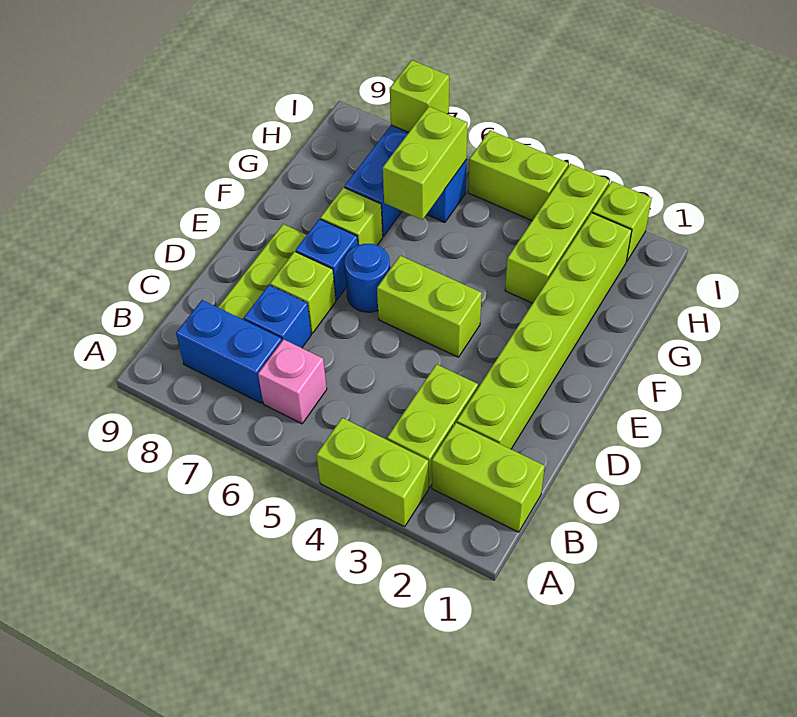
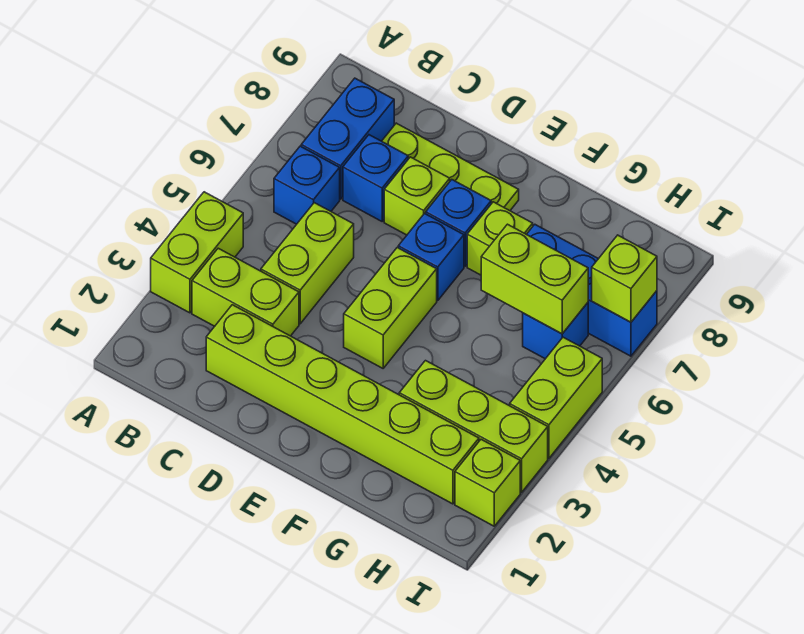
lime 1x2 brick [432,423,545,532] -> lime 1x2 brick moved to [261,203,354,324]
pink 1x1 brick [258,339,327,424] -> blue 1x1 brick [274,146,340,224]
blue 1x1 round brick [344,244,390,312] -> blue 1x1 brick [398,214,464,301]

